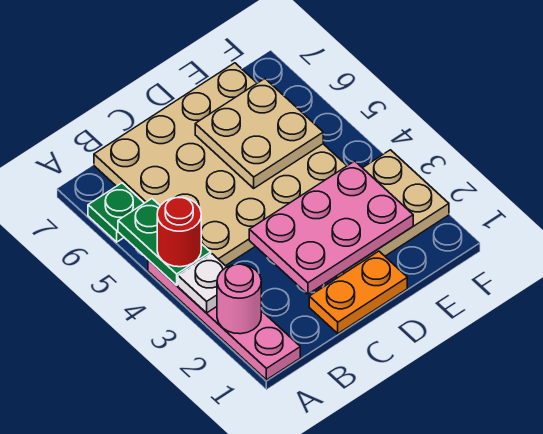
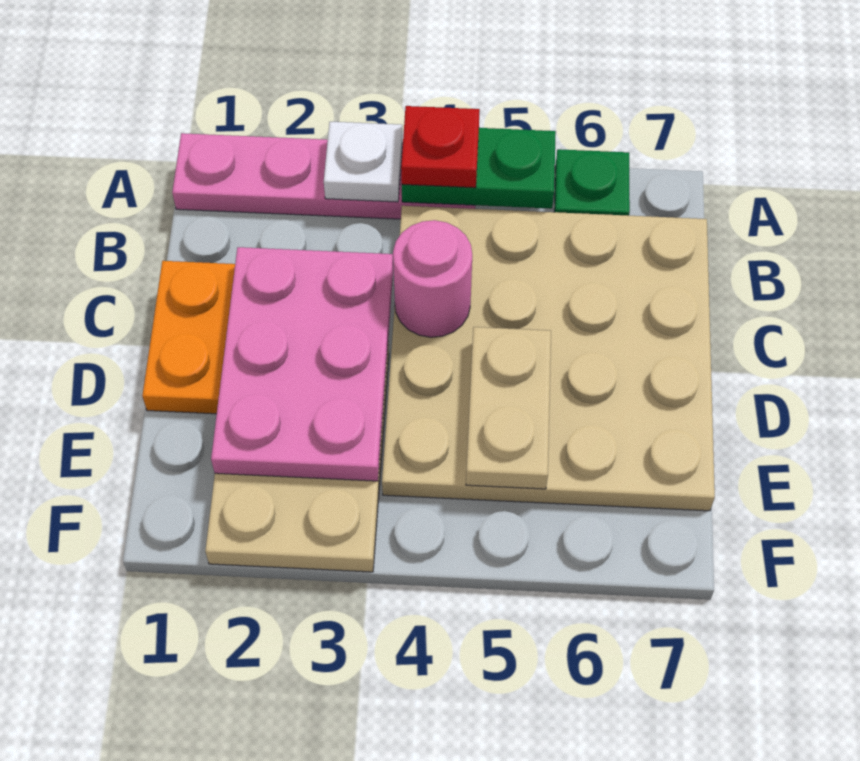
pink 1x1 round brick [217,264,261,334] -> pink 1x1 round brick moved to [393,220,472,337]
red 1x1 round brick [157,197,201,267] -> red 1x1 plate [401,106,480,188]
tan 2x2 plate [195,79,323,188] -> tan 1x2 plate [466,327,551,489]

